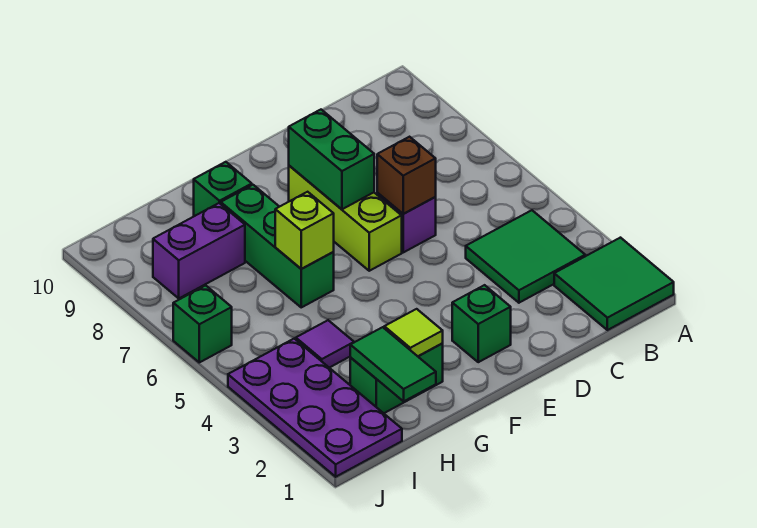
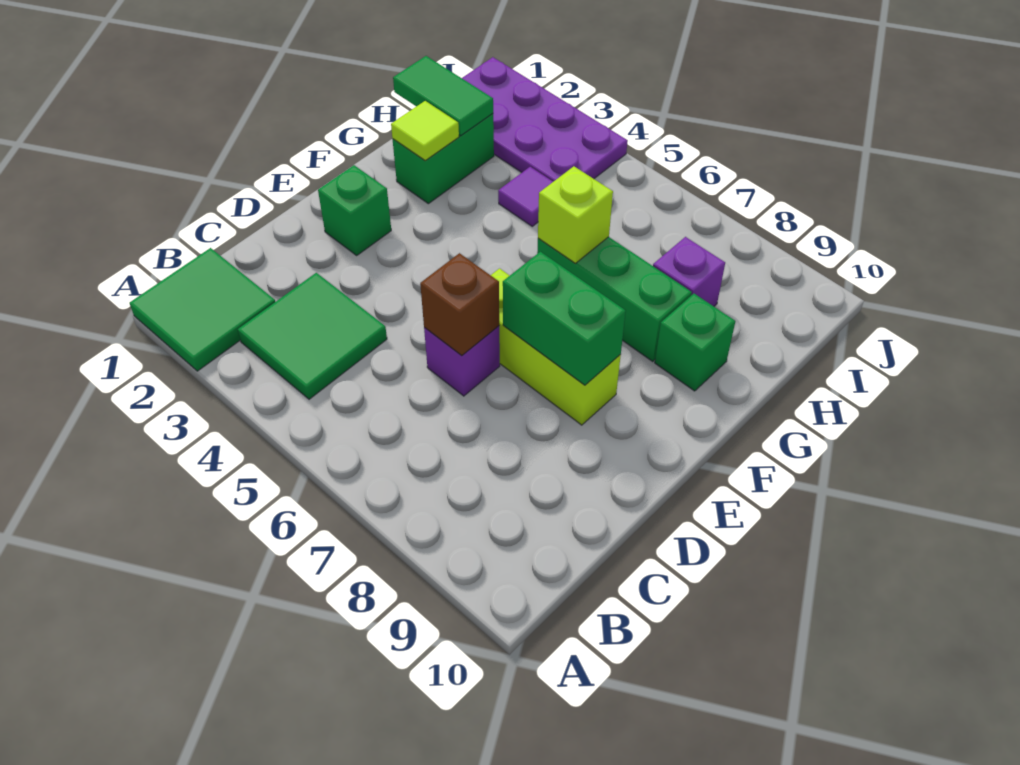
purple 1x2 brick [153,203,245,298] -> purple 1x1 brick [653,237,725,306]
green 1x1 brick [173,285,232,362] -> none

